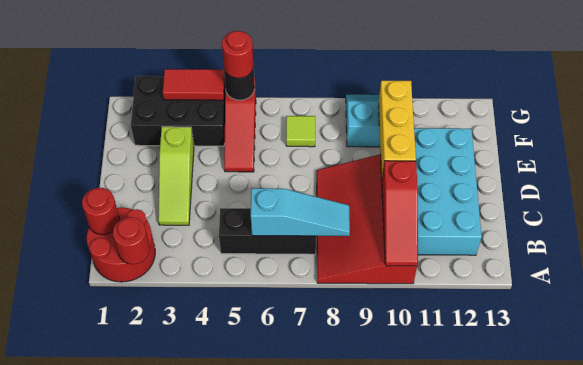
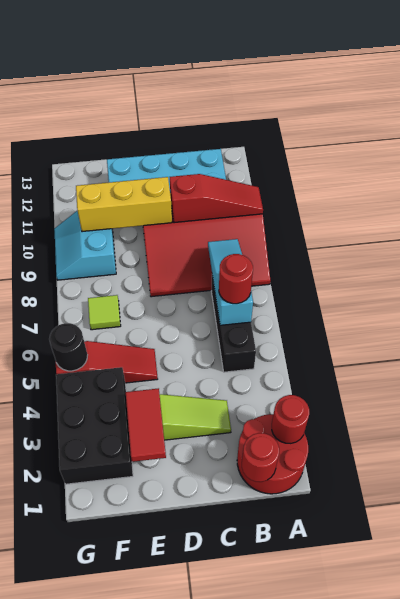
red 1x2 tile [163,69,225,100] -> red 1x2 tile moved to [126,388,166,462]
red 1x1 round brick [222,31,254,78] -> red 1x1 round brick moved to [219,254,253,304]

